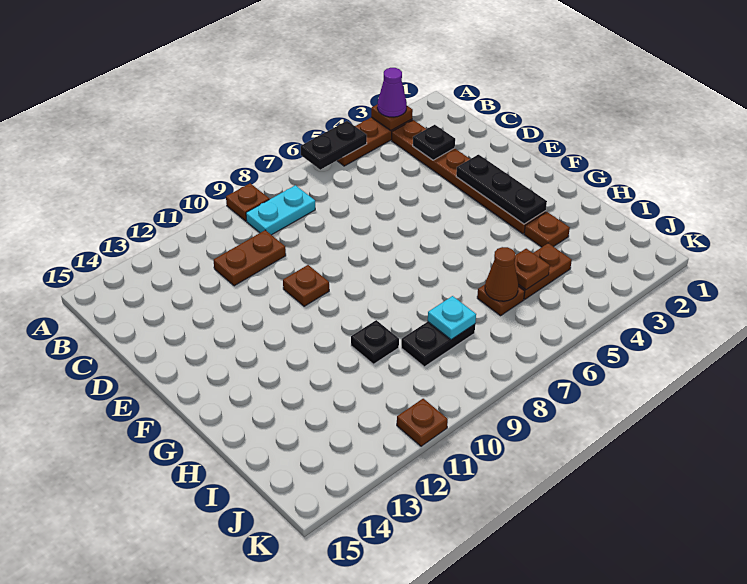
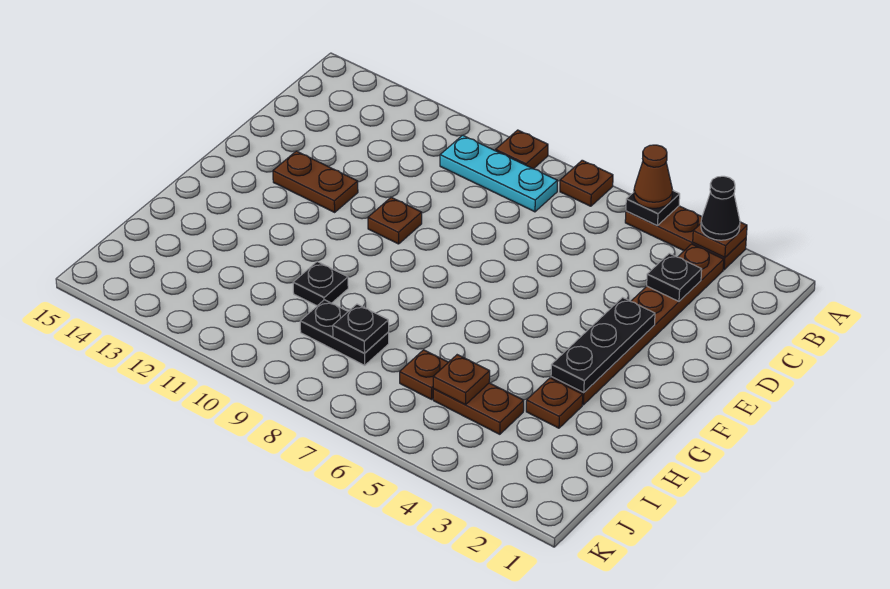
purple 1x1 cone [377,68,407,117] -> black 1x1 cone [701,176,740,240]
black 1x2 plate [301,121,367,170] -> black 1x1 plate [626,191,680,226]
cyan 1x2 plate [246,185,315,235] -> cyan 1x3 plate [440,135,557,212]
brown 1x2 plate [214,230,286,286] -> brown 1x2 plate moved to [273,151,358,212]
brown 1x1 cone [485,247,518,301] -> brown 1x1 cone moved to [634,145,673,208]
cyan 1x1 plate [428,296,476,340] -> black 1x1 plate [333,304,389,353]
brown 1x1 plate [397,399,448,446] -> brown 1x1 plate moved to [560,160,613,206]

